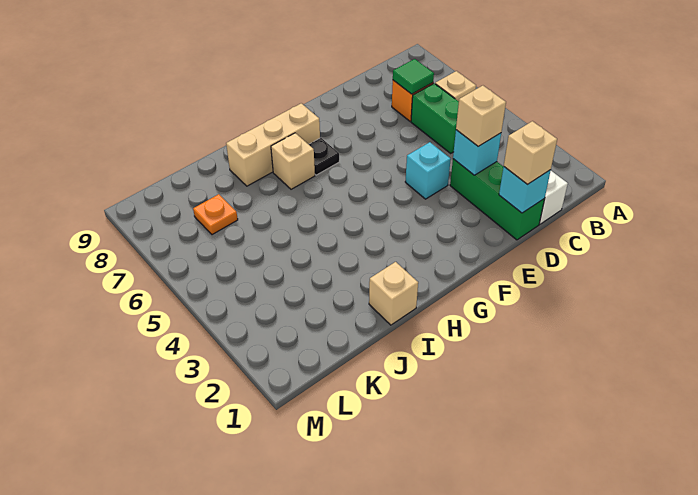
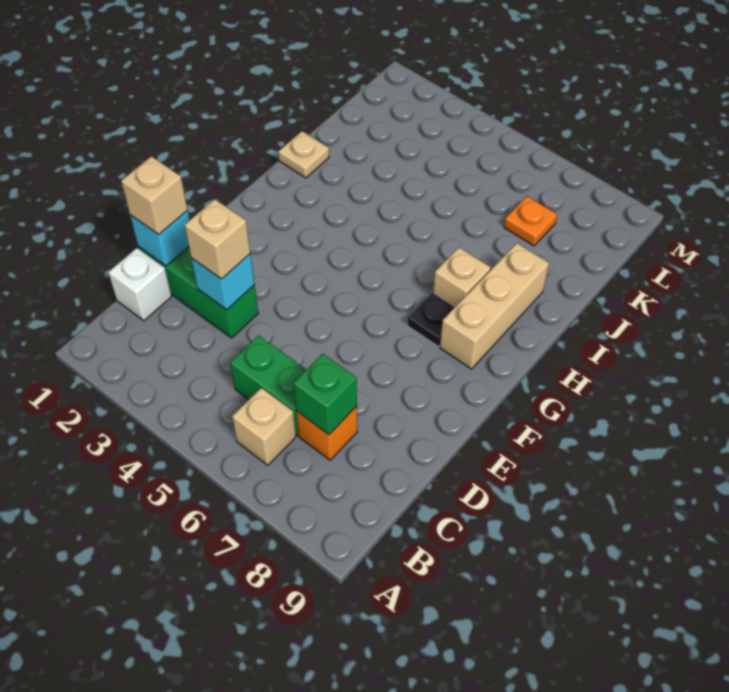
green 1x1 tile [393,59,434,94] -> green 1x1 brick [294,354,357,435]
cyan 1x1 brick [405,142,451,199] -> none
tan 1x1 brick [369,262,418,325] -> tan 1x1 plate [278,131,329,178]

